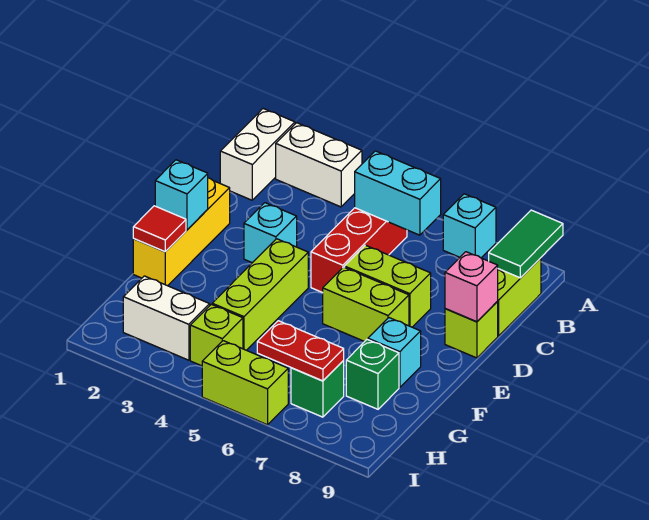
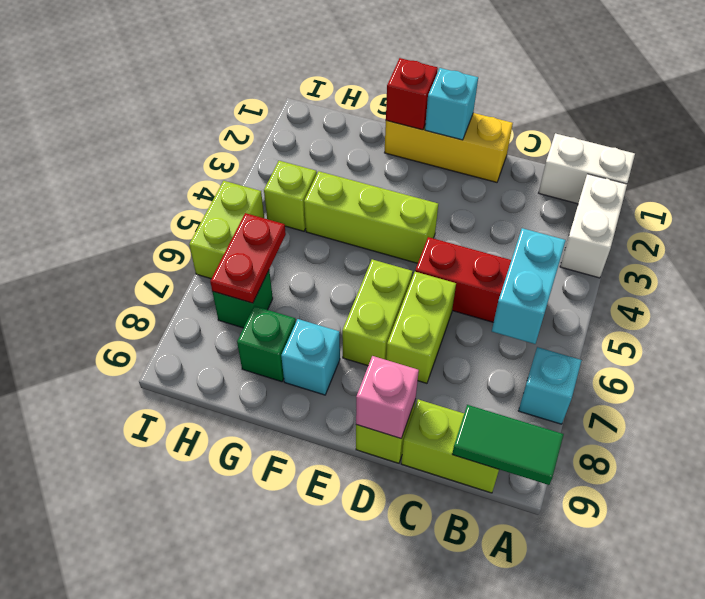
cyan 1x1 brick [244,203,297,263] -> none
red 1x1 tile [133,206,186,252] -> red 1x1 brick [386,58,438,130]
white 1x2 brick [123,276,210,360] -> none

